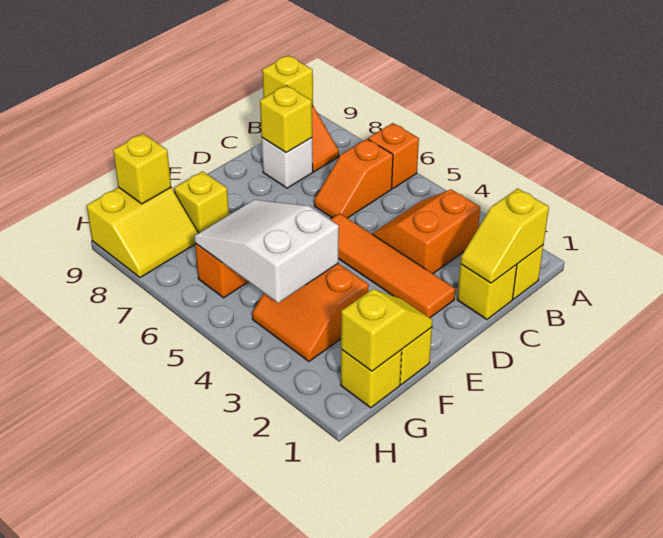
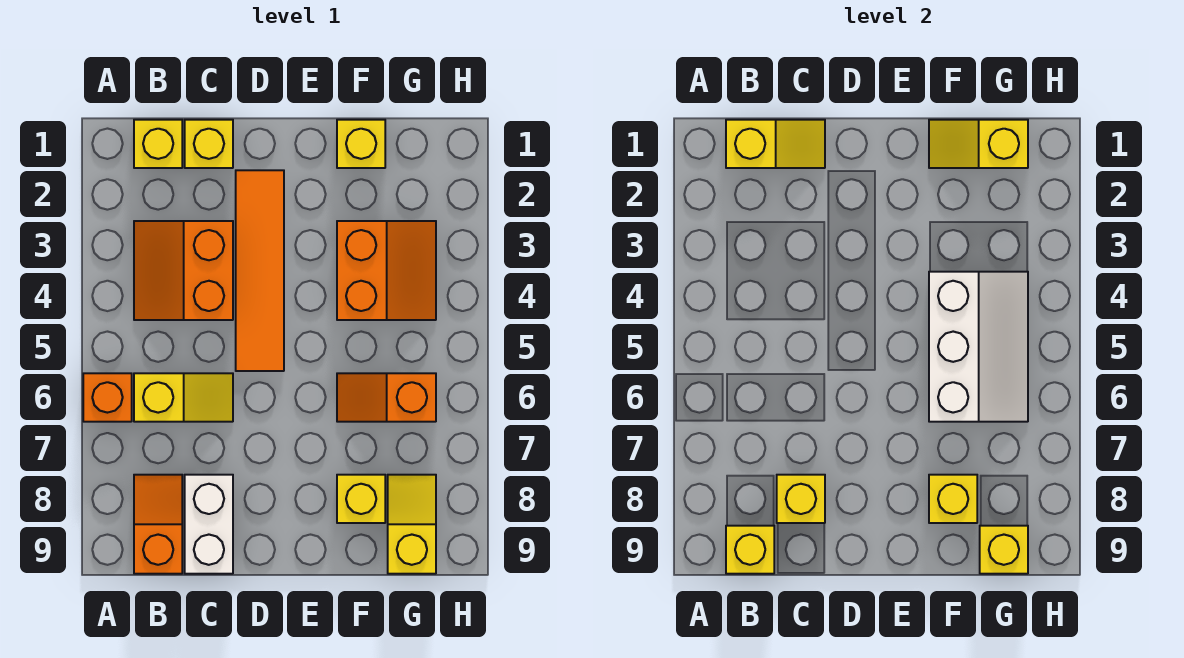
orange 2x2 slope [372,189,480,274] -> orange 2x2 slope turned to [134,221,233,320]
orange 1x2 slope [314,139,393,218] -> yellow 1x2 slope [134,373,233,422]
white 1x1 brick [262,138,313,188] -> white 1x2 brick [185,475,233,574]
white 2x3 slope [194,200,339,303] -> white 2x3 slope turned to [929,272,1028,422]
yellow 1x1 brick [341,350,402,408] -> yellow 1x1 brick moved to [929,475,977,523]
yellow 2x2 slope [87,187,198,278] -> yellow 1x2 slope [388,475,436,574]

